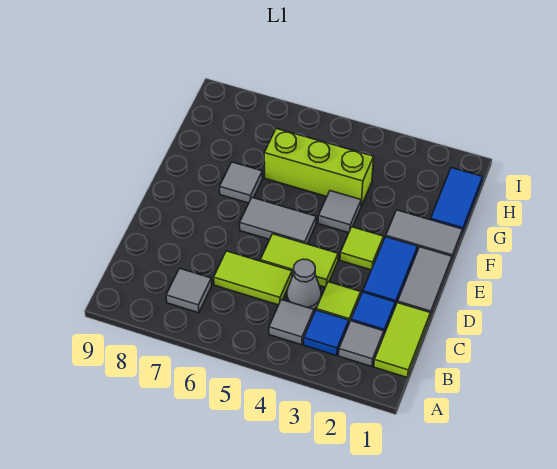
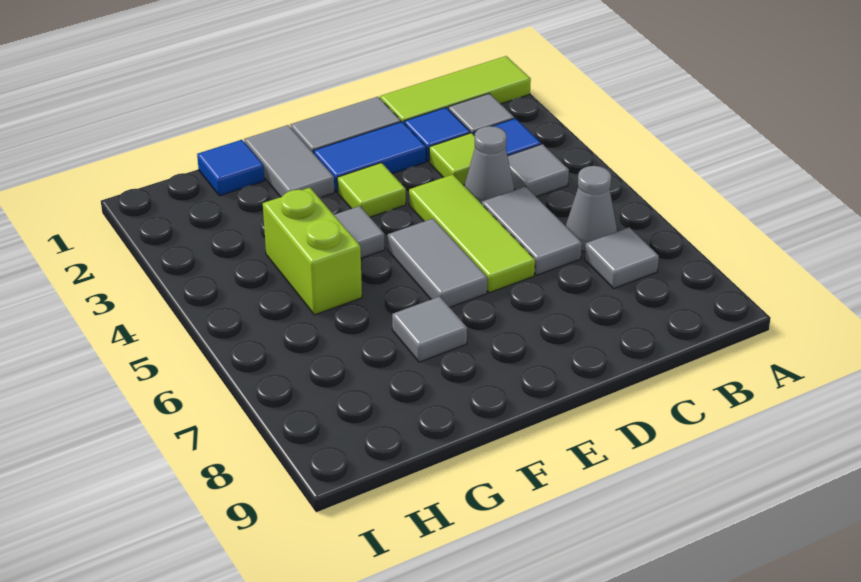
lime 1x2 tile [374,303,430,378] -> lime 1x3 tile [380,56,531,123]
none -> grey 1x1 cone [566,166,617,251]
lime 1x2 tile [214,251,292,305] -> grey 1x2 tile [482,186,582,275]
lime 1x2 tile [260,234,338,287] -> lime 1x3 tile [409,175,535,293]
blue 1x2 tile [431,168,483,234] -> blue 1x1 tile [197,140,264,196]
lime 1x3 brick [264,128,374,206] -> lime 1x2 brick [263,188,362,315]

